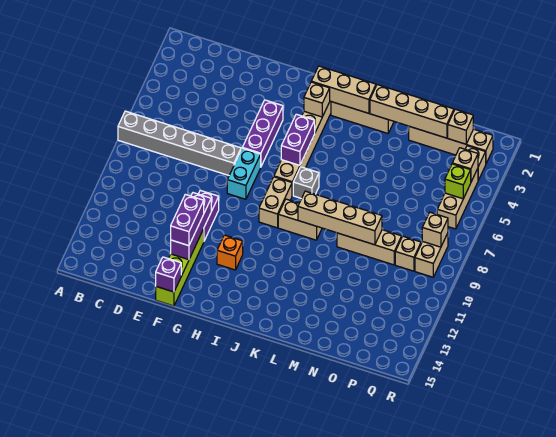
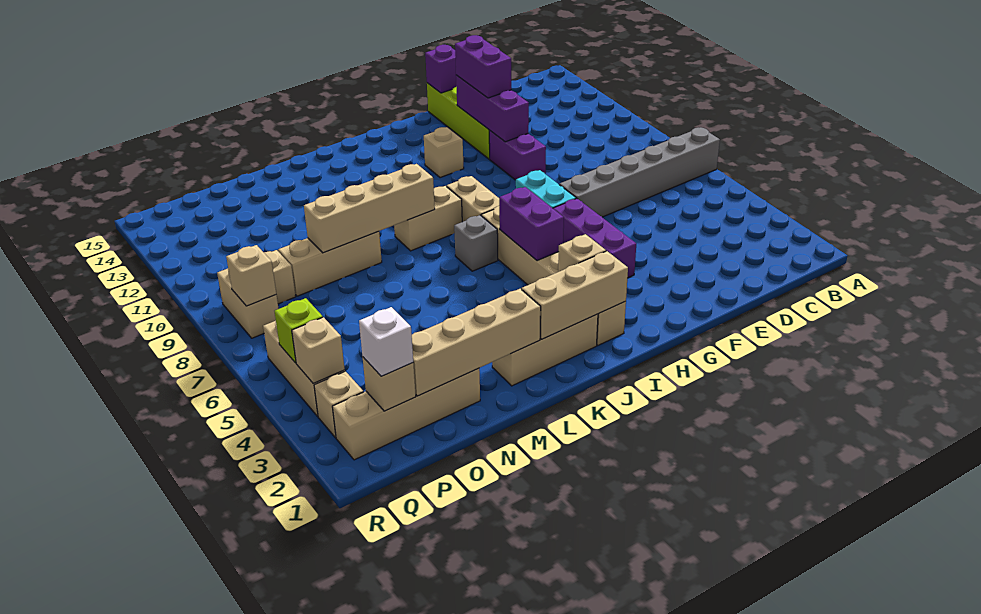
orange 1x1 brick [217,235,243,270] -> tan 1x1 brick [424,127,464,178]
none -> white 1x1 brick [359,307,413,376]

